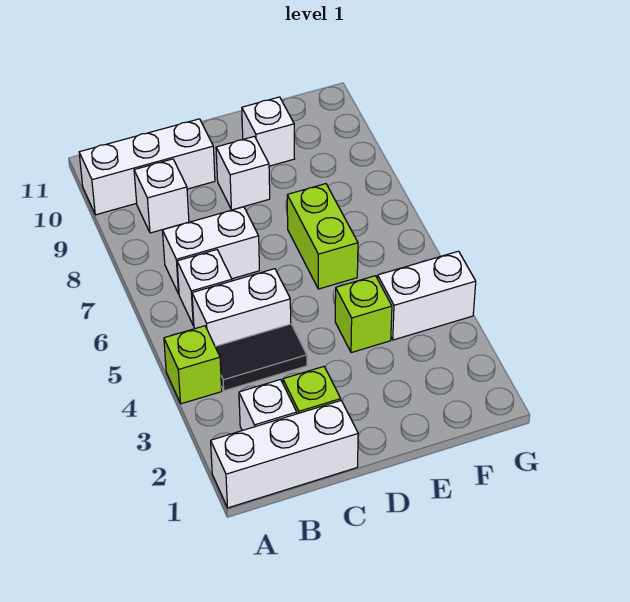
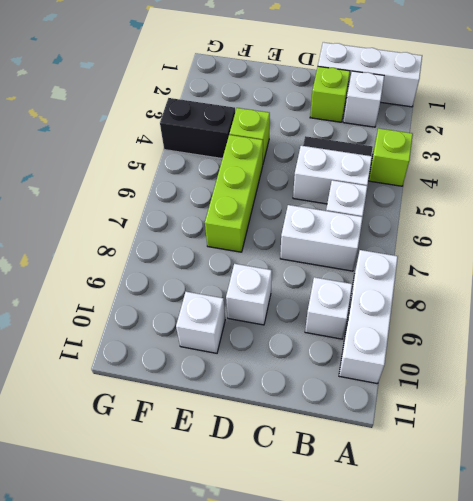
white 1x3 brick [79,119,215,215] -> white 1x3 brick turned to [339,250,398,384]
lime 1x2 brick [287,184,358,289] -> lime 1x3 brick [205,135,263,252]
white 1x2 brick [378,251,476,340] -> black 1x2 brick [160,98,235,159]

